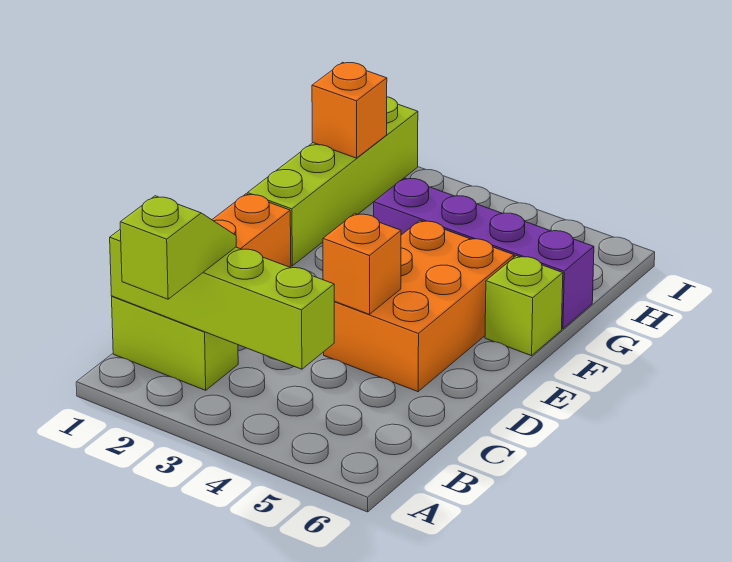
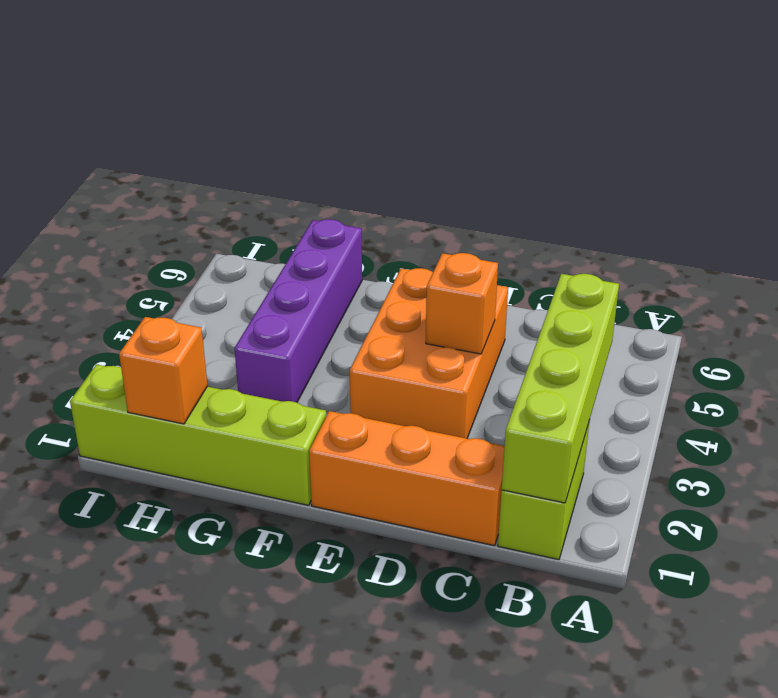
lime 1x2 slope [120,196,236,299] -> none
orange 2x3 brick [324,221,514,392] -> orange 2x3 brick turned to [350,268,508,438]
lime 1x1 brick [485,256,563,356] -> none

